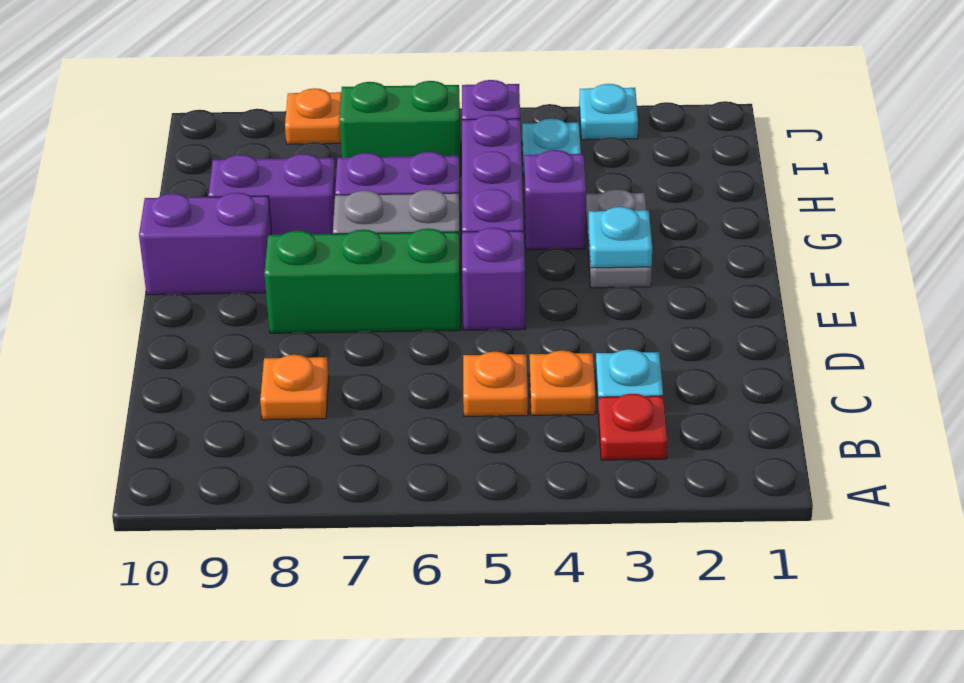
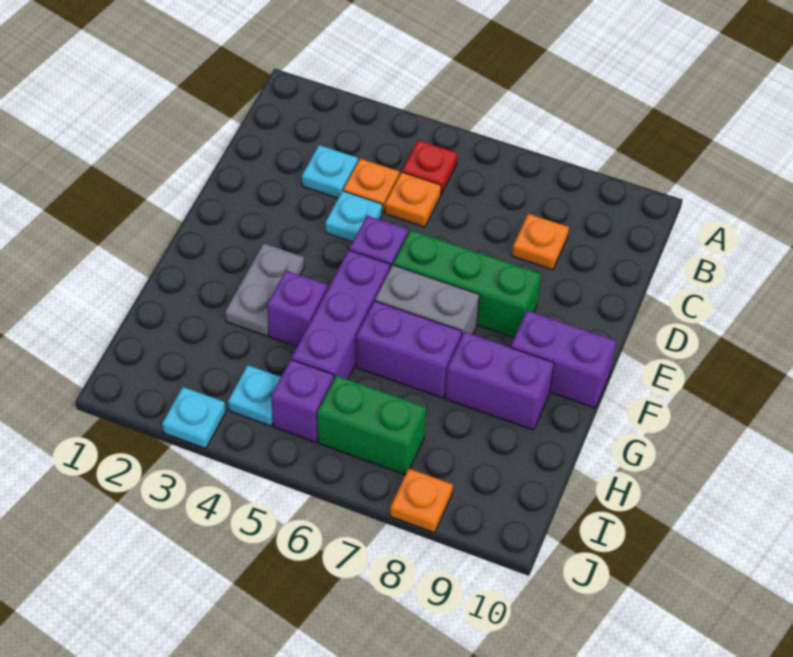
red 1x1 plate [598,394,667,460] -> red 1x1 plate moved to [402,140,458,194]
cyan 1x1 plate [589,207,652,268] -> cyan 1x1 plate moved to [325,191,382,242]

